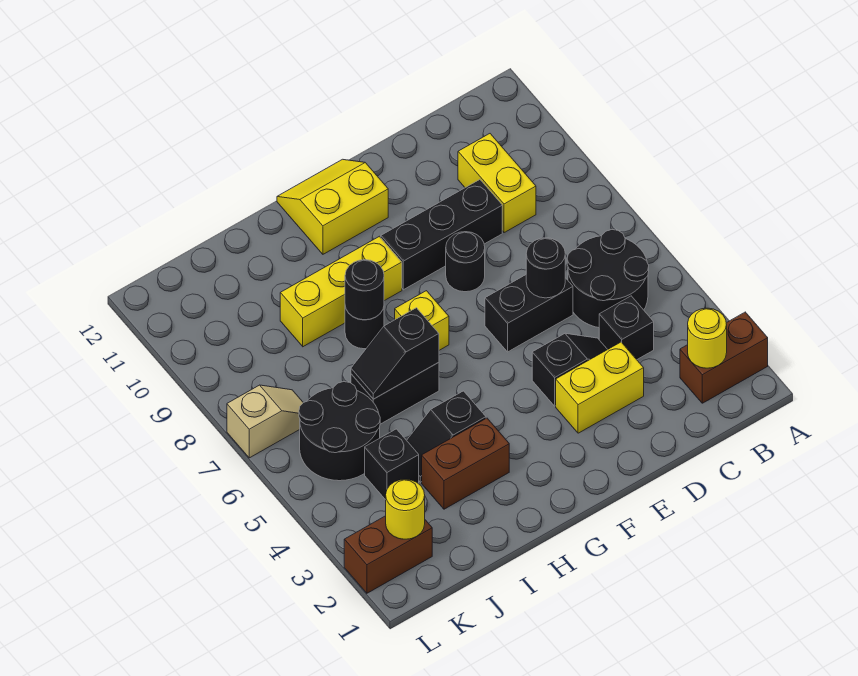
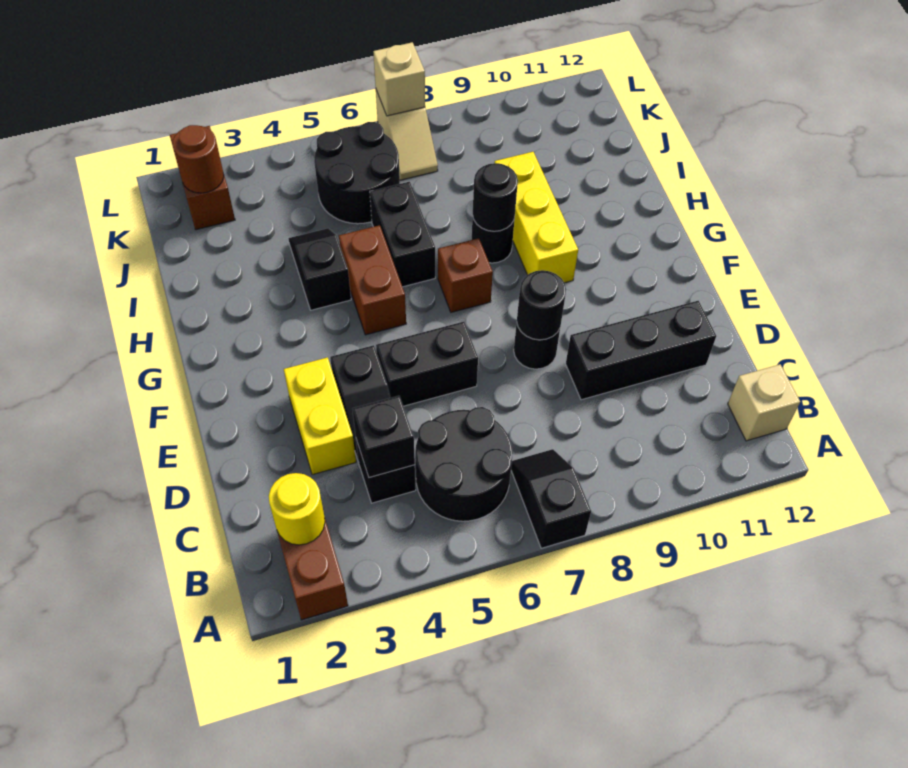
none -> tan 1x1 brick [728,364,800,441]
yellow 1x2 brick [458,134,536,233] -> none
black 1x2 brick [485,275,573,352] -> black 1x2 brick turned to [376,322,478,406]
black 1x1 round brick [526,238,565,298] -> black 1x1 round brick moved to [517,270,566,340]
black 1x3 brick [381,180,502,290] -> black 1x3 brick turned to [566,301,716,400]
yellow 2x2 slope [277,159,388,254] -> none
yellow 1x1 brick [395,291,449,350] -> brown 1x1 brick [438,238,493,312]
brown 1x2 brick [422,418,509,509] -> brown 1x2 brick moved to [339,225,406,335]
black 1x2 slope [351,308,439,399] -> black 1x2 slope moved to [511,449,591,548]
black 1x1 brick [365,429,419,500] -> black 1x1 brick moved to [353,396,415,478]
yellow 1x1 round brick [386,479,425,539] -> brown 1x1 round brick [172,125,224,193]
none -> tan 1x1 brick [373,42,425,116]

